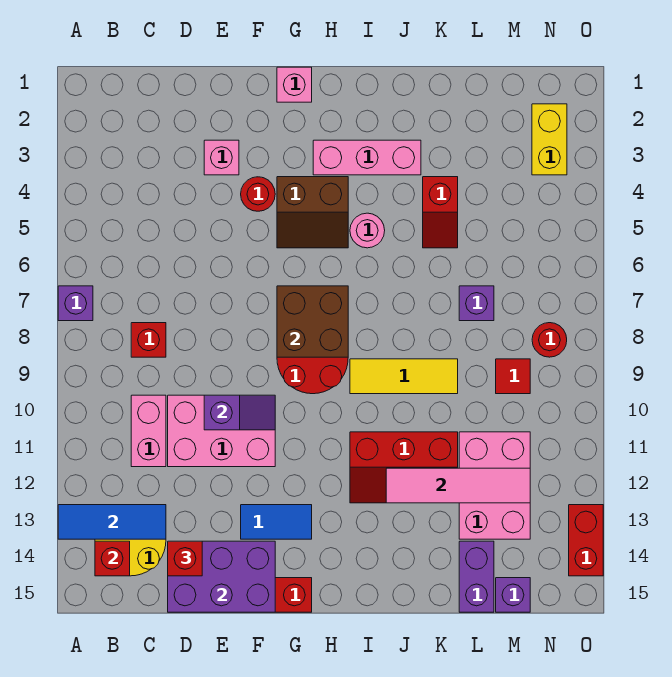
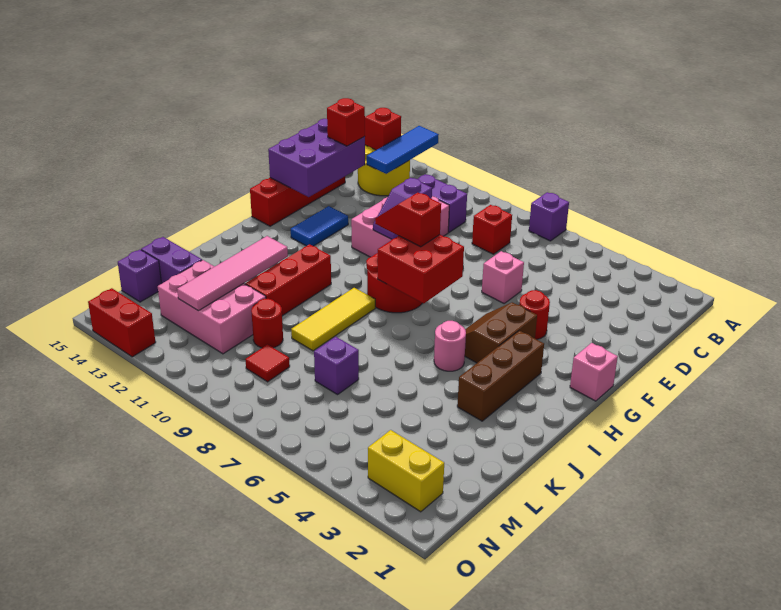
pink 1x2 brick [131,395,166,467] -> purple 1x2 brick [418,174,467,232]
pink 1x1 brick [204,140,239,175] -> pink 1x1 brick moved to [482,251,524,303]
brown 2x2 brick [277,286,348,357] -> red 2x2 brick [378,235,464,303]
pink 1x3 brick [313,140,421,175] -> brown 1x3 brick [457,331,544,421]
red 1x2 slope [423,177,458,248] -> red 1x2 slope moved to [375,193,441,247]
red 1x1 round brick [532,323,567,357] -> red 1x1 round brick moved to [251,299,283,348]

